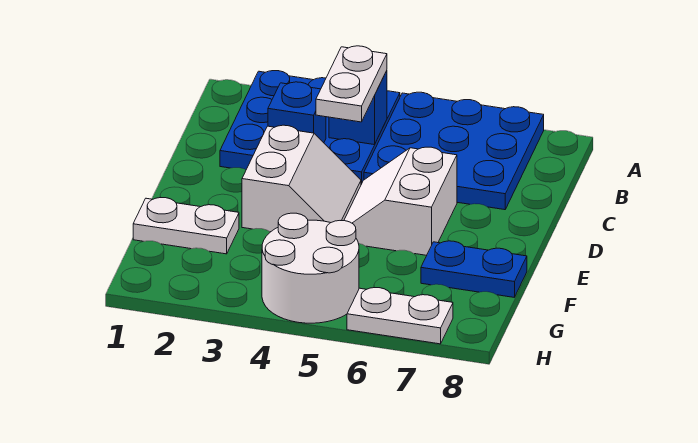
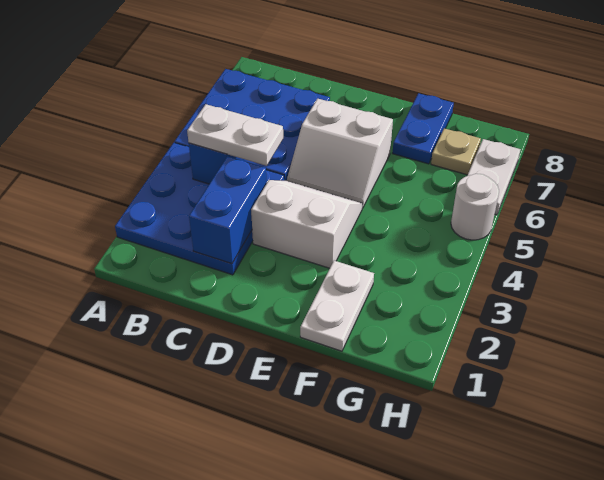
blue 1x1 brick [268,82,326,143] -> blue 1x2 brick [189,156,267,264]
white 2x2 round brick [262,213,359,323] -> white 1x1 round brick [451,174,499,240]
none -> tan 1x1 plate [431,128,481,175]

